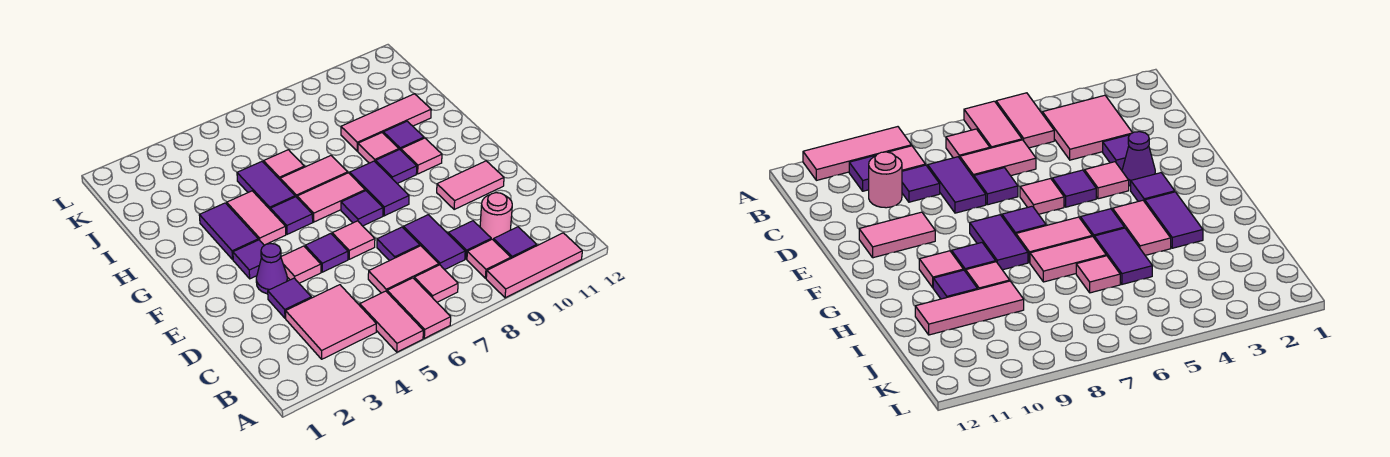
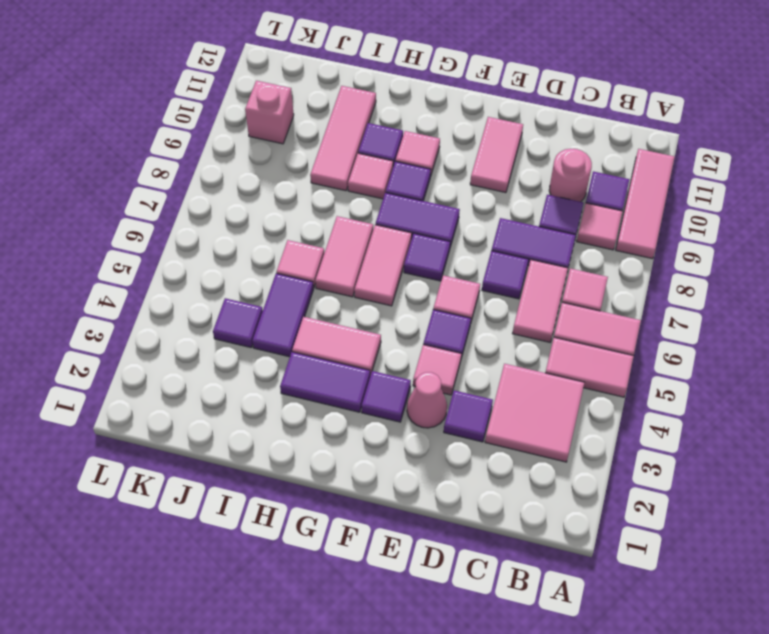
purple 1x1 cone [256,244,288,294] -> pink 1x1 cone [407,372,447,428]
purple 1x1 tile [271,197,313,234] -> purple 1x1 tile moved to [213,298,263,348]
purple 1x2 tile [237,162,295,210] -> purple 1x2 tile turned to [252,273,314,357]
none -> pink 1x1 brick [245,81,294,144]

